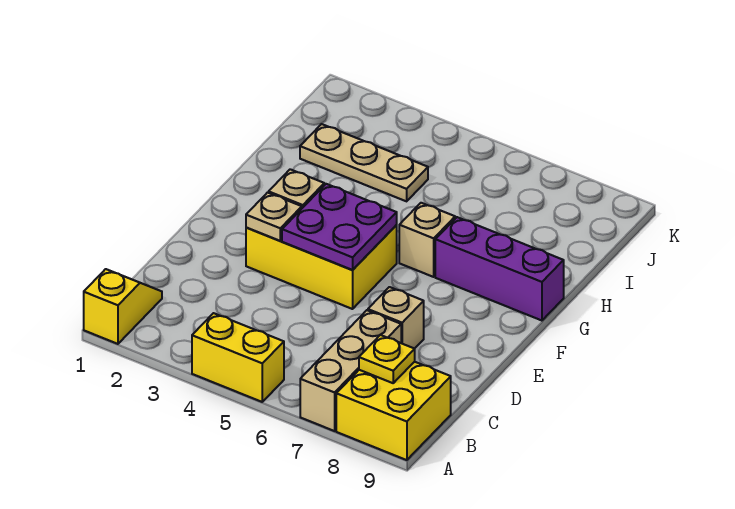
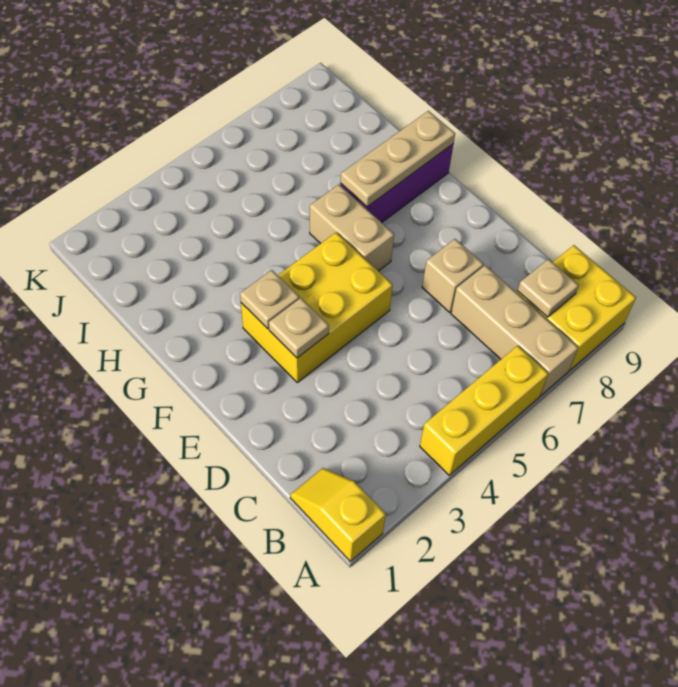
yellow 1x2 brick [192,313,284,402] -> yellow 1x3 brick [420,346,548,475]
yellow 1x1 plate [359,335,415,383] -> tan 1x1 plate [518,259,579,317]
purple 2x2 plate [282,184,397,270] -> none
tan 1x1 brick [399,203,455,277] -> tan 1x2 brick [310,185,394,271]
tan 1x3 plate [300,124,428,201] -> tan 1x3 plate moved to [341,111,455,207]

